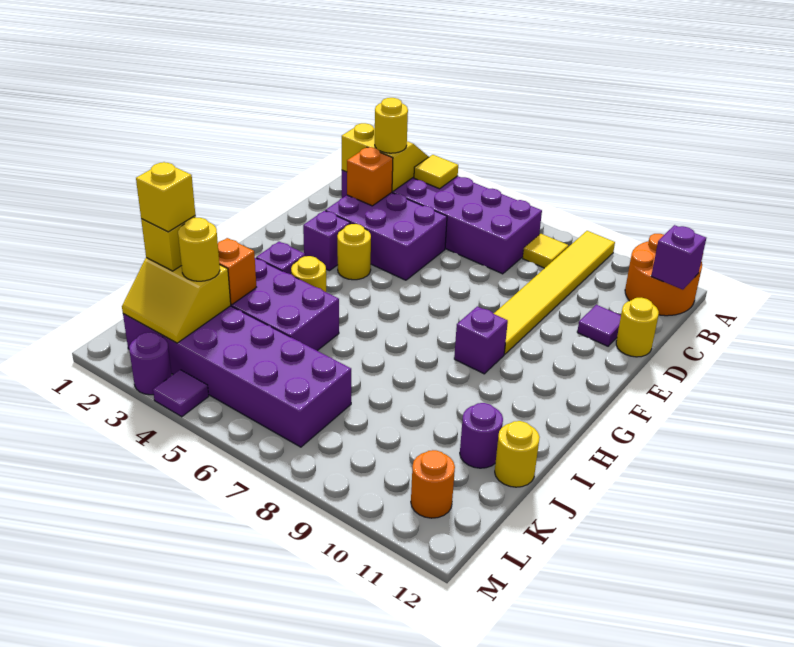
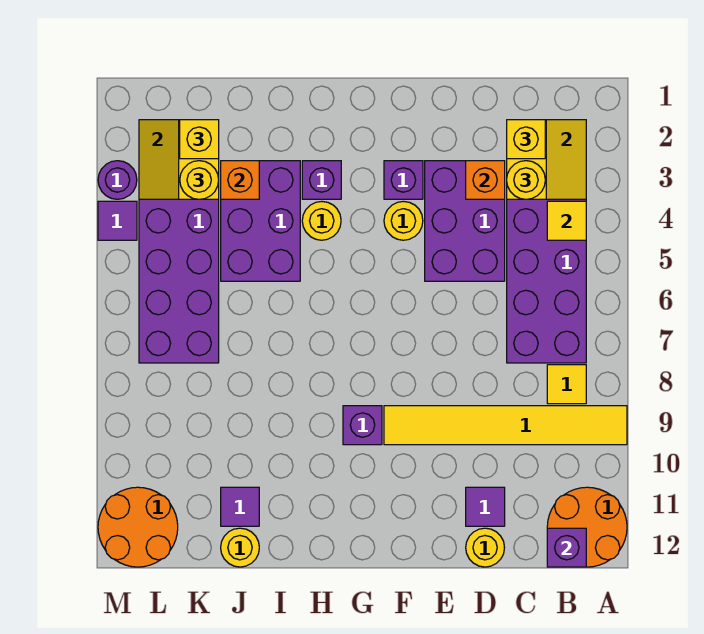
purple 1x1 round brick [460,403,503,468] -> purple 1x1 tile [221,487,259,526]
yellow 1x1 brick [136,162,195,232] -> yellow 1x1 brick moved to [507,120,545,159]
orange 1x1 round brick [411,450,455,518] -> orange 2x2 round brick [98,487,178,567]

